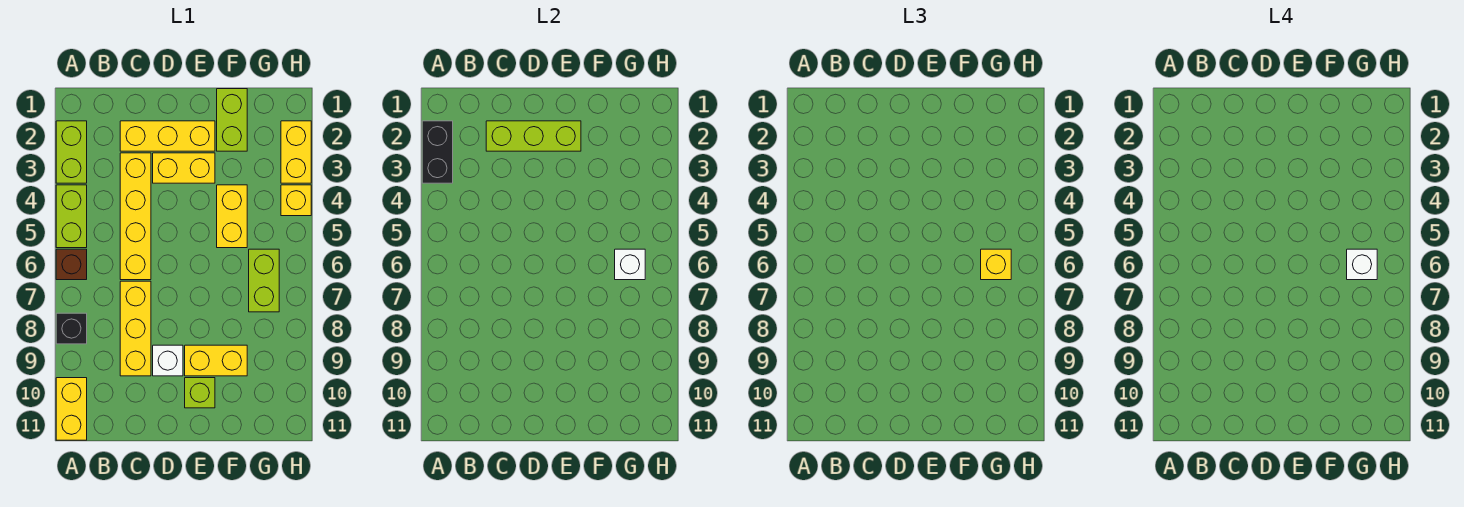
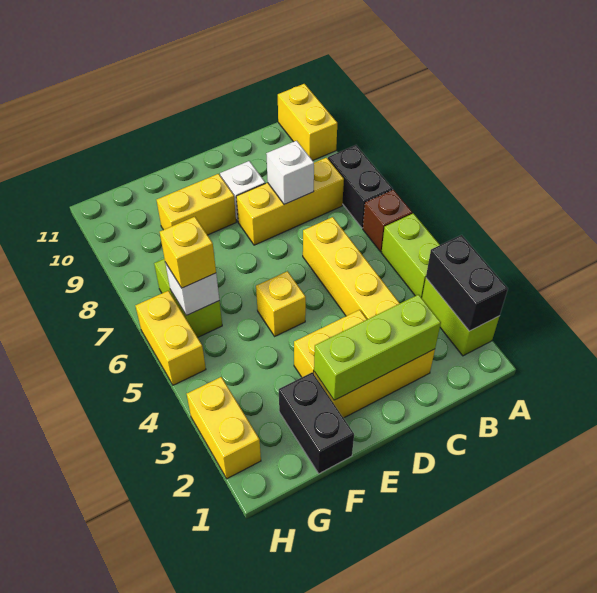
black 1x1 brick [56,313,87,344] -> black 1x2 brick [328,145,393,228]
yellow 1x3 brick [120,281,151,376] -> yellow 1x3 brick turned to [236,158,344,245]
lime 1x1 brick [185,378,215,408] -> none
lime 1x2 brick [217,89,247,151] -> black 1x2 brick [279,372,354,474]
yellow 1x2 brick [217,185,247,248] -> yellow 1x2 brick moved to [135,291,206,385]
white 1x1 brick [1347,249,1377,280] -> white 1x1 brick moved to [266,141,314,205]
yellow 1x1 brick [281,185,311,216] -> yellow 1x1 brick moved to [256,271,306,336]

